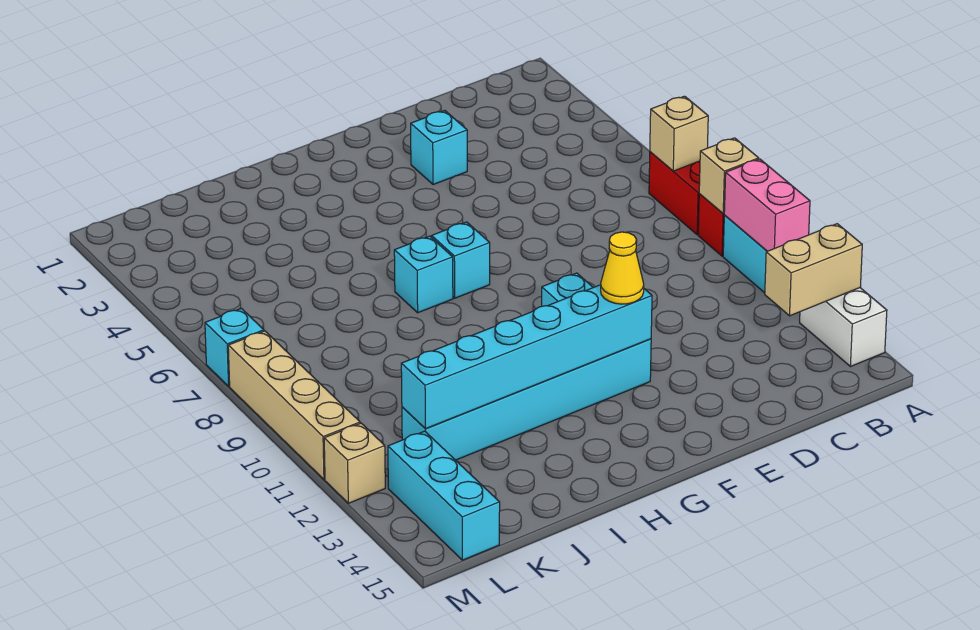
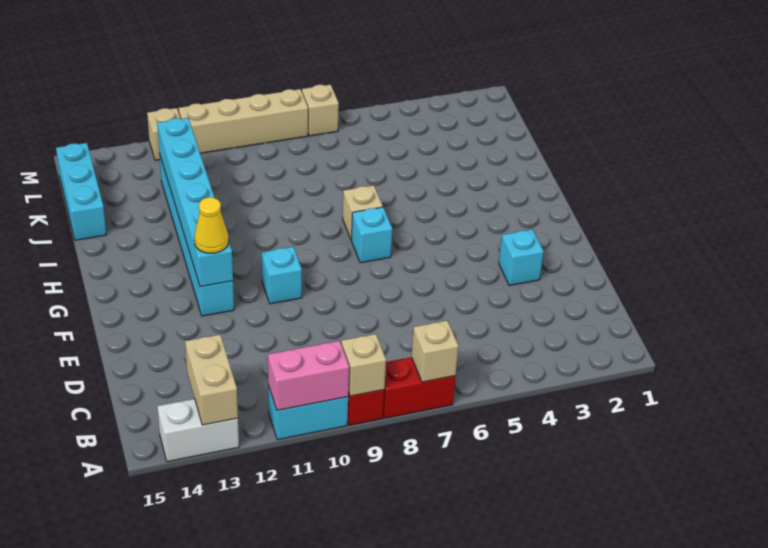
cyan 1x1 brick [394,236,453,313] -> tan 1x1 brick [343,185,383,240]
cyan 1x3 brick [388,431,500,560] -> cyan 1x3 brick turned to [56,143,106,240]
cyan 1x1 brick [205,309,264,386] -> tan 1x1 brick [302,85,339,136]

